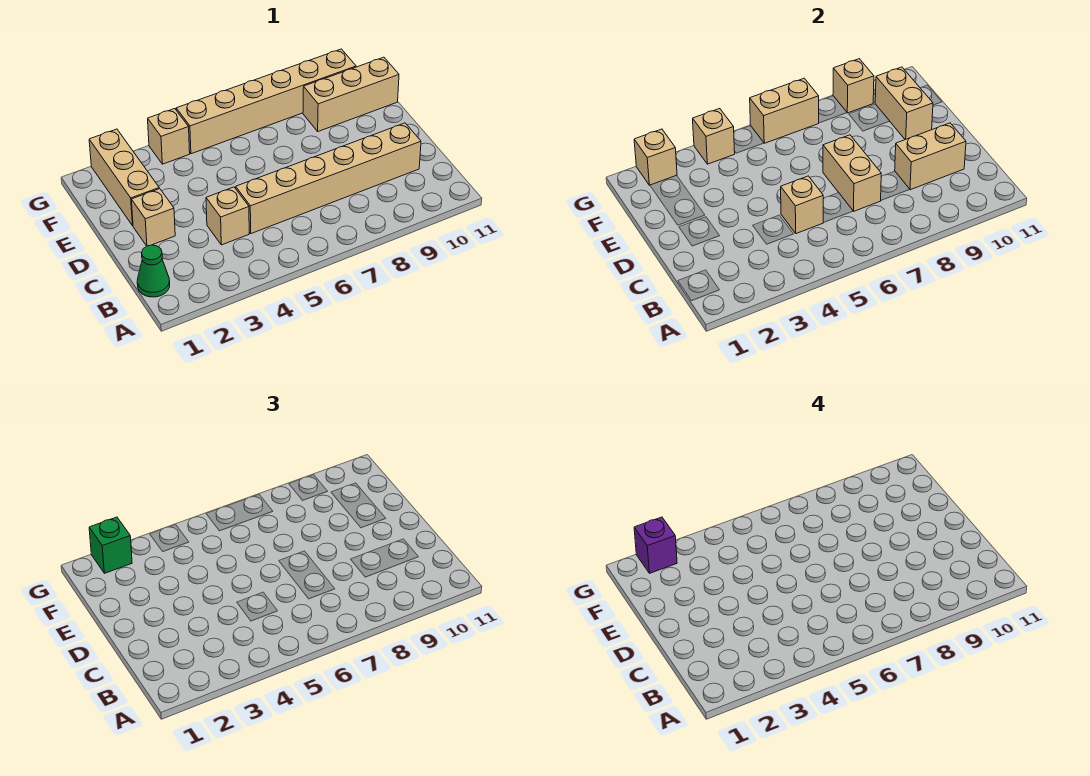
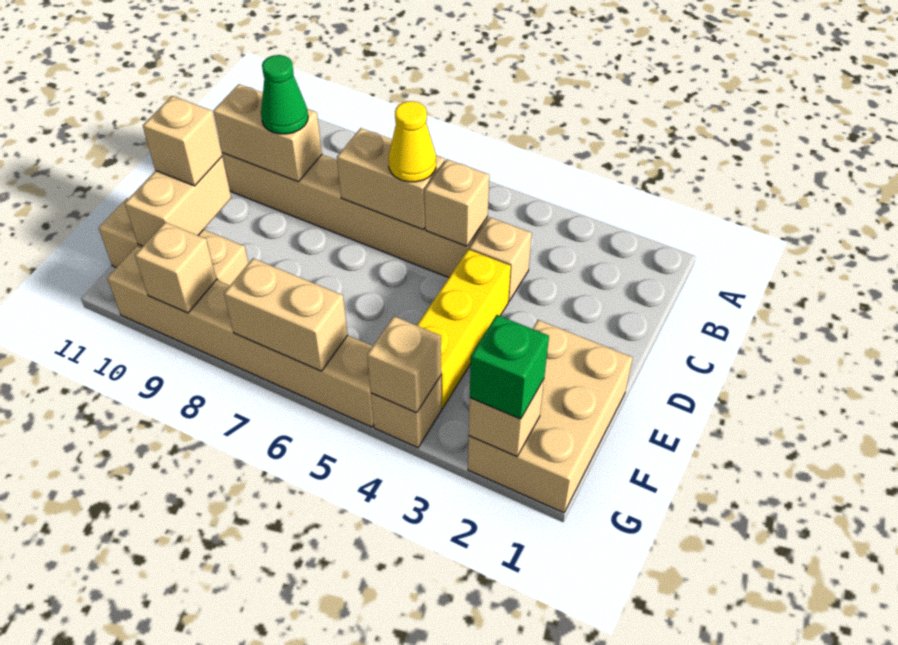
green 1x1 cone [137,245,170,297] -> green 1x1 cone moved to [261,55,308,134]
none -> yellow 1x1 cone [388,101,436,182]
tan 1x2 brick [823,135,881,211] -> tan 1x2 brick turned to [337,128,445,229]
tan 1x1 brick [131,189,175,246] -> tan 1x1 brick moved to [143,96,222,186]
none -> yellow 1x3 brick [417,249,511,408]
tan 1x3 brick [89,129,159,226] -> tan 2x3 brick [468,320,633,513]
purple 1x1 brick [634,517,677,573] -> none

